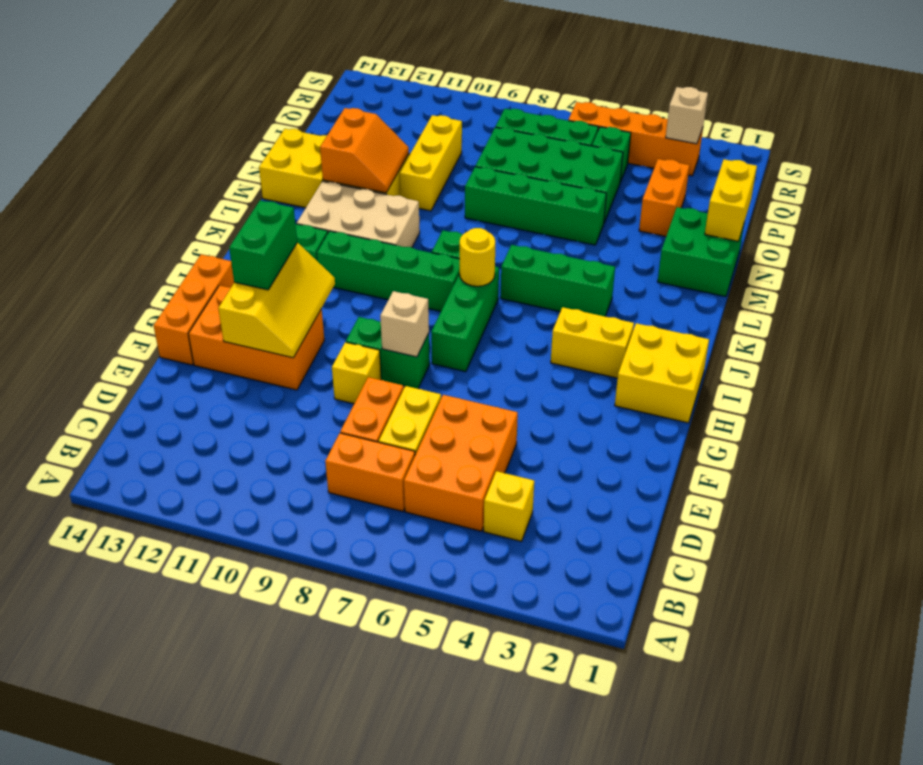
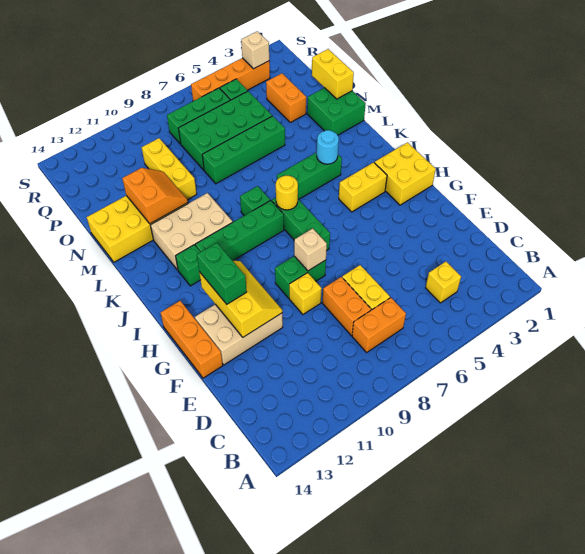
orange 2x3 brick [404,395,518,531] -> none
orange 2x3 brick [189,285,324,390] -> tan 2x3 brick [195,304,283,365]
none -> cyan 1x1 round brick [317,130,339,164]

